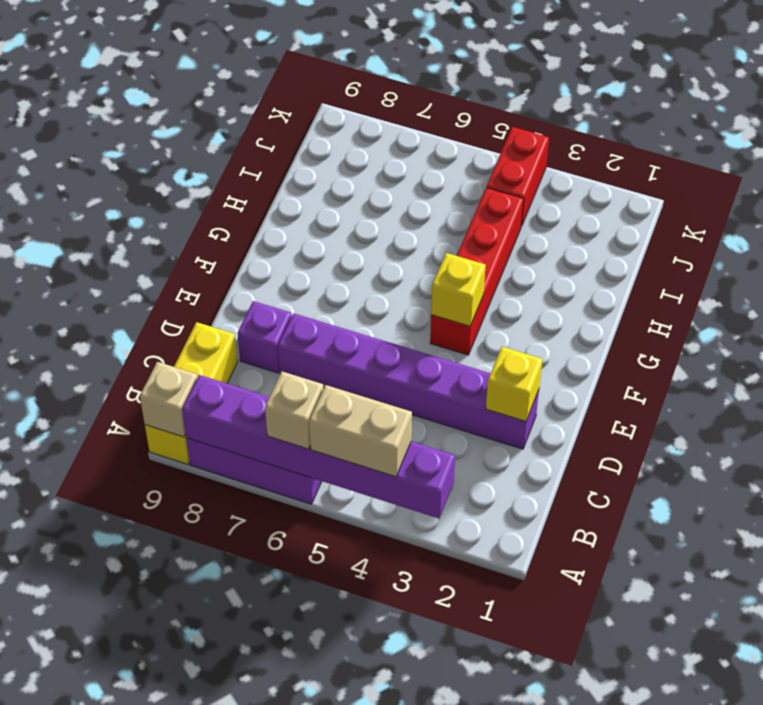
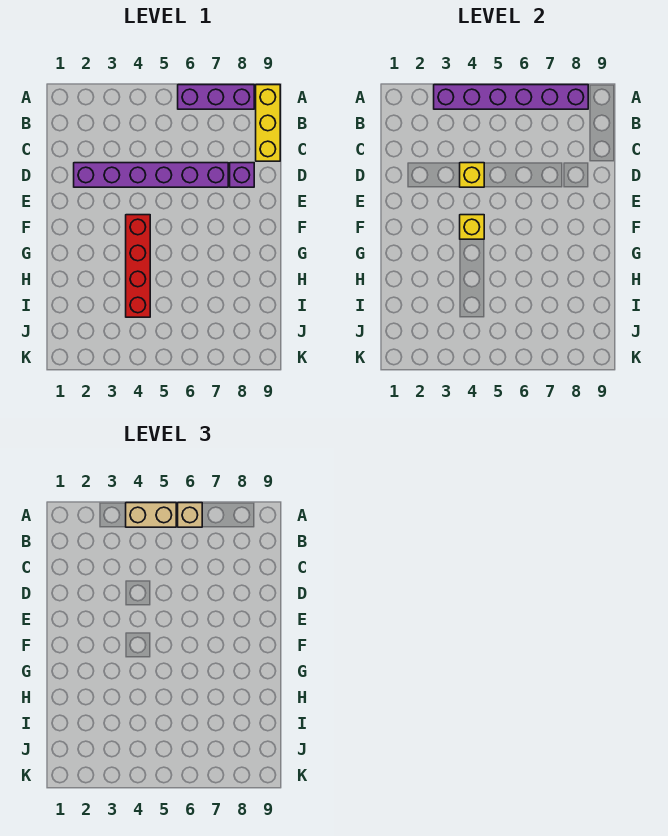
tan 1x1 brick [140,362,197,437] -> none
yellow 1x1 brick [486,347,542,421] -> yellow 1x1 brick moved to [460,163,484,187]
red 1x2 brick [487,127,549,226] -> none

